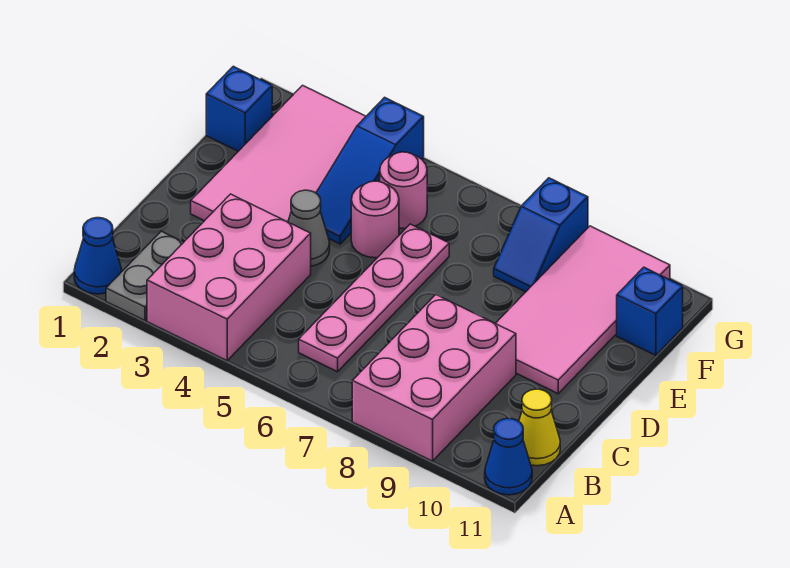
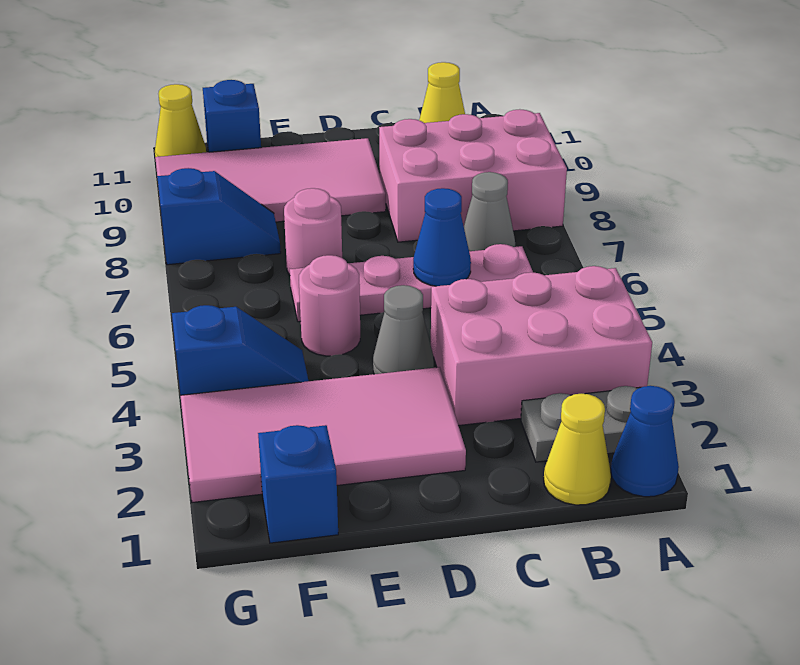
blue 1x1 cone [485,418,532,495] -> blue 1x1 cone moved to [413,188,471,286]
none -> yellow 1x1 cone [544,394,611,505]
none -> grey 1x1 cone [464,172,515,251]
blue 1x3 slope [316,97,424,244] -> blue 1x2 slope [172,305,308,395]
pink 1x1 round brick [380,152,427,229] -> pink 1x1 round brick moved to [284,188,342,275]
none -> yellow 1x1 cone [155,84,206,157]

